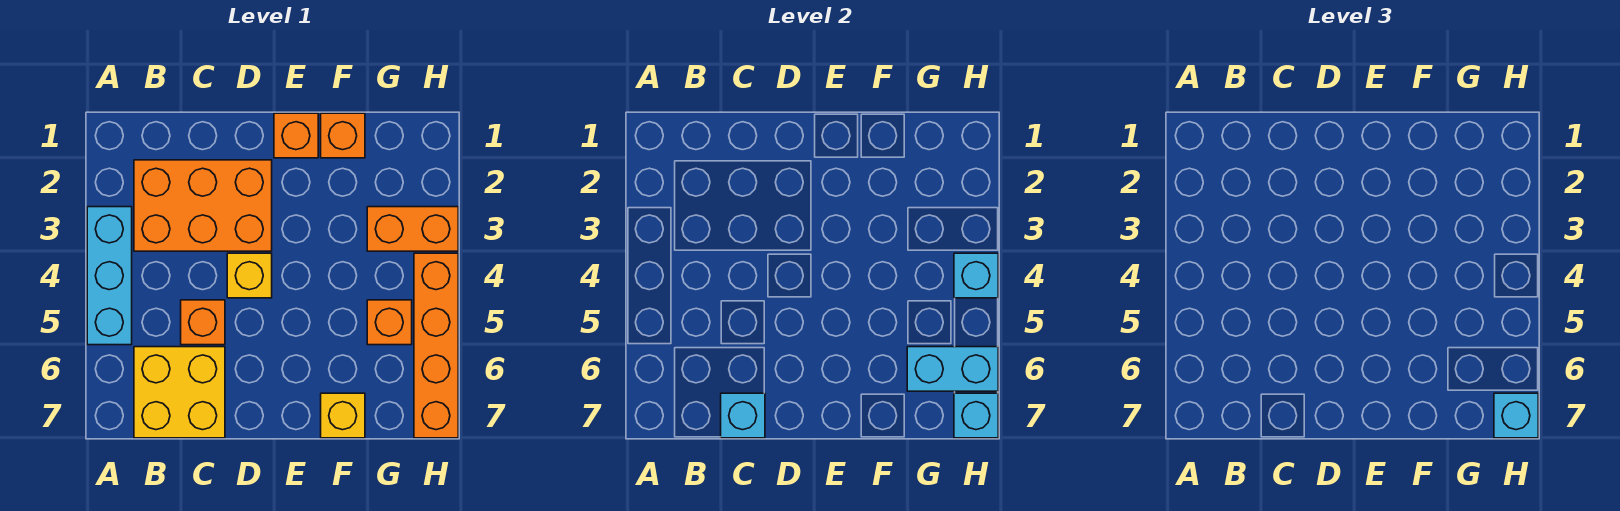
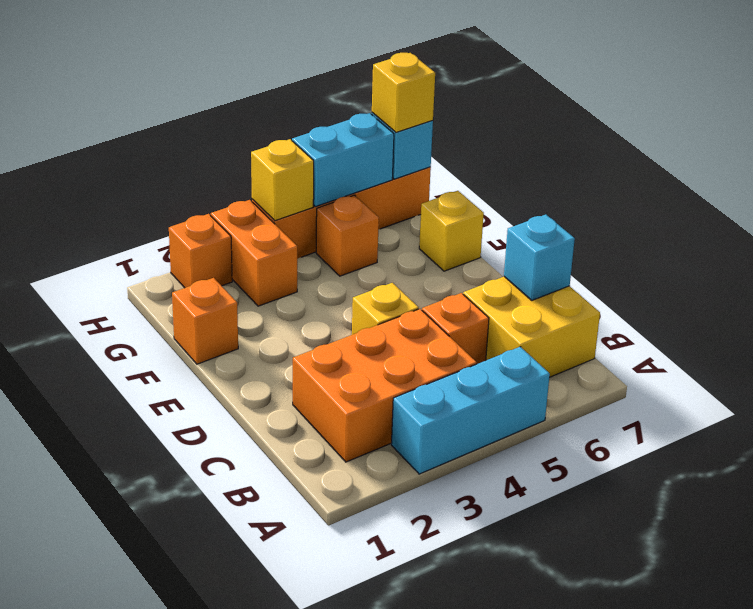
orange 2x3 brick [134,160,272,251] -> orange 2x3 brick turned to [293,309,477,462]
orange 1x1 brick [274,113,318,158] -> orange 1x1 brick moved to [169,214,232,288]
cyan 1x2 brick [907,347,998,391] -> cyan 1x2 brick turned to [292,113,394,207]
cyan 1x1 brick [954,253,998,298] -> yellow 1x1 brick [251,139,314,221]
cyan 1x1 brick [1494,393,1538,438] -> yellow 1x1 brick [372,53,435,132]

